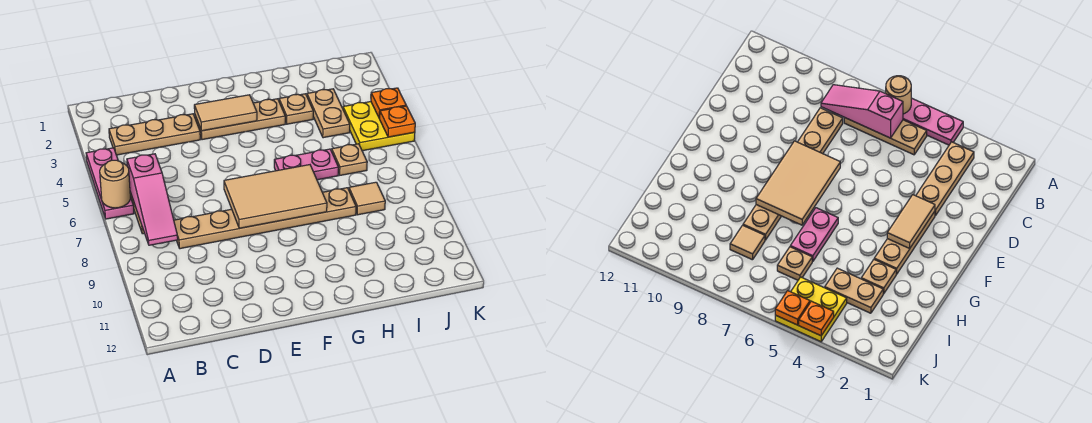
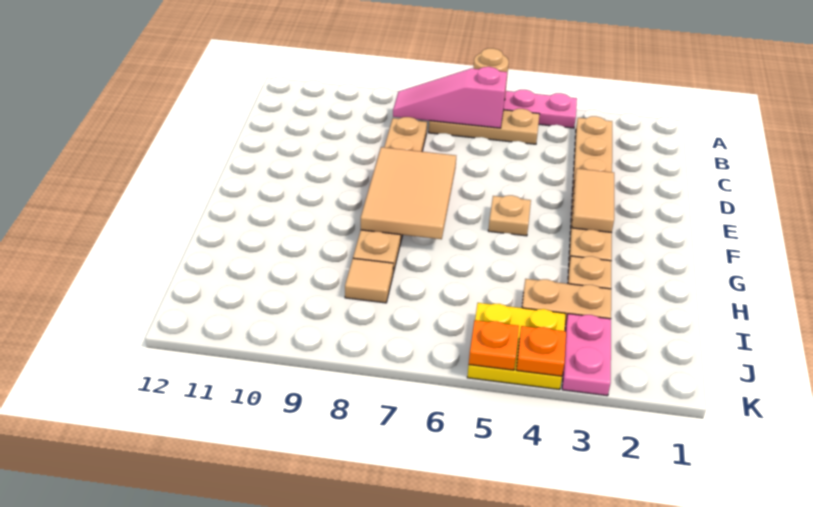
pink 1x2 plate [274,149,338,180] -> pink 1x2 plate moved to [562,314,611,396]
tan 1x1 plate [332,144,367,175] -> tan 1x1 plate moved to [488,195,531,236]

